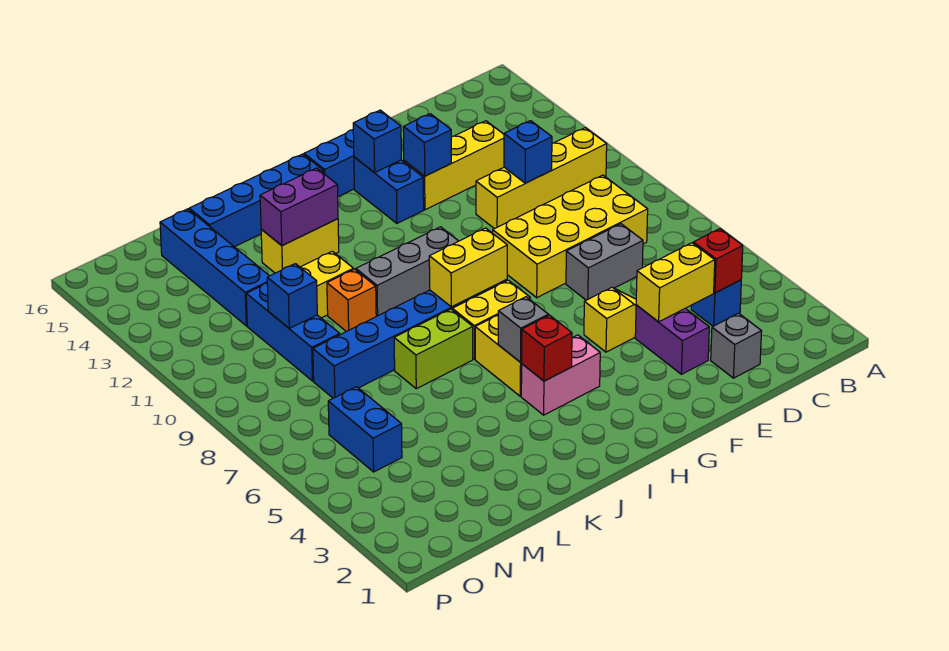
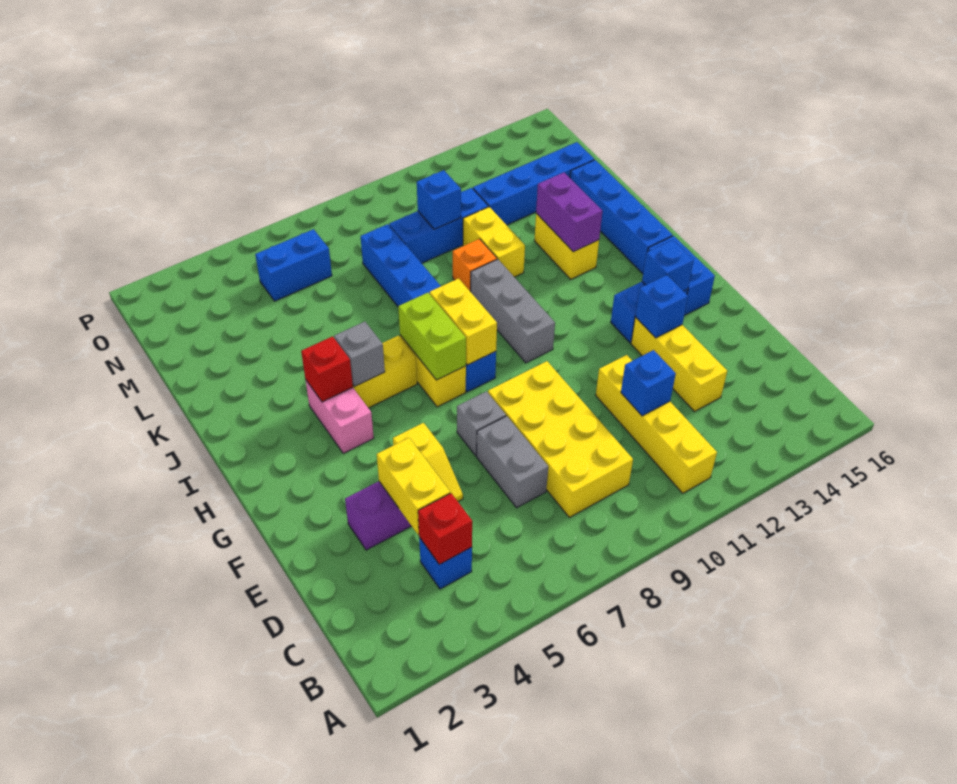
grey 1x1 brick [711,313,762,378] -> grey 1x1 brick moved to [457,391,506,456]
lime 1x2 brick [394,309,473,389] -> lime 1x2 brick moved to [398,292,466,380]

